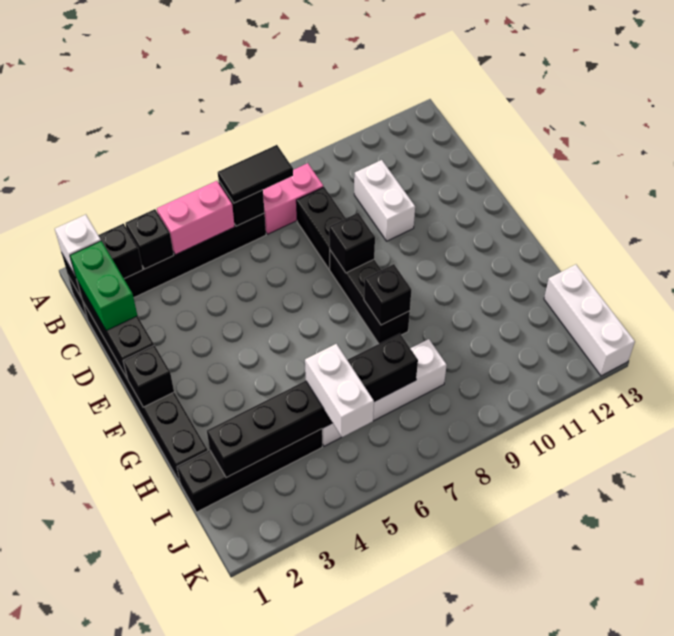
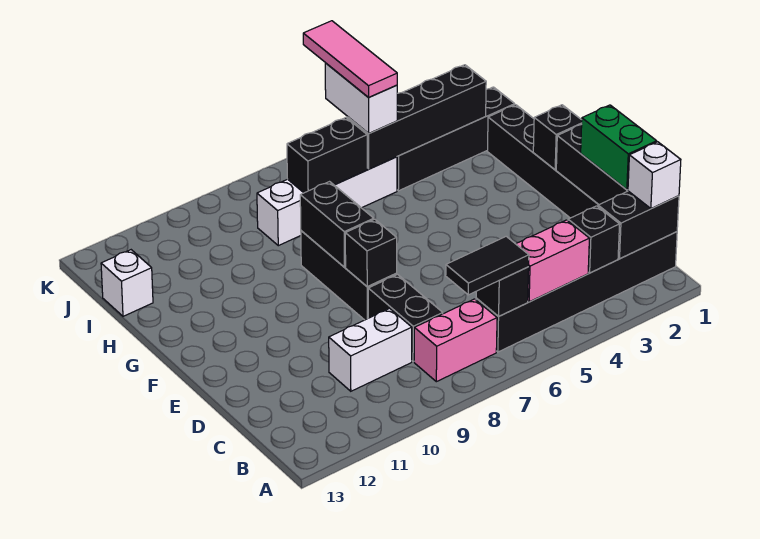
white 1x2 brick [354,160,415,241] -> white 1x2 brick turned to [329,308,412,391]
black 1x1 brick [364,264,411,325] -> black 1x2 brick [300,182,374,267]
none -> pink 1x3 tile [303,21,397,98]
white 1x3 brick [544,265,635,376] -> white 1x1 brick [101,250,153,316]

